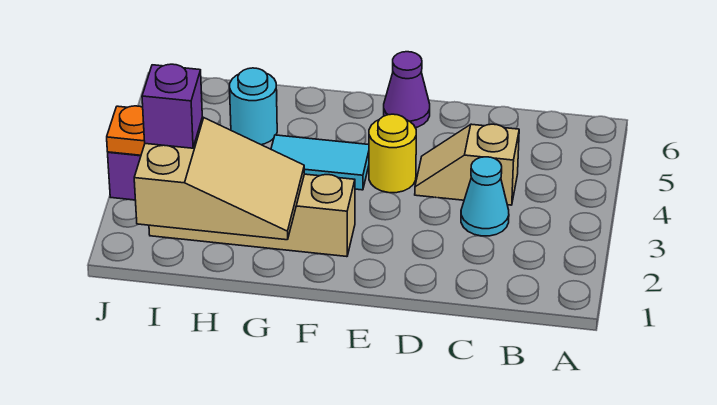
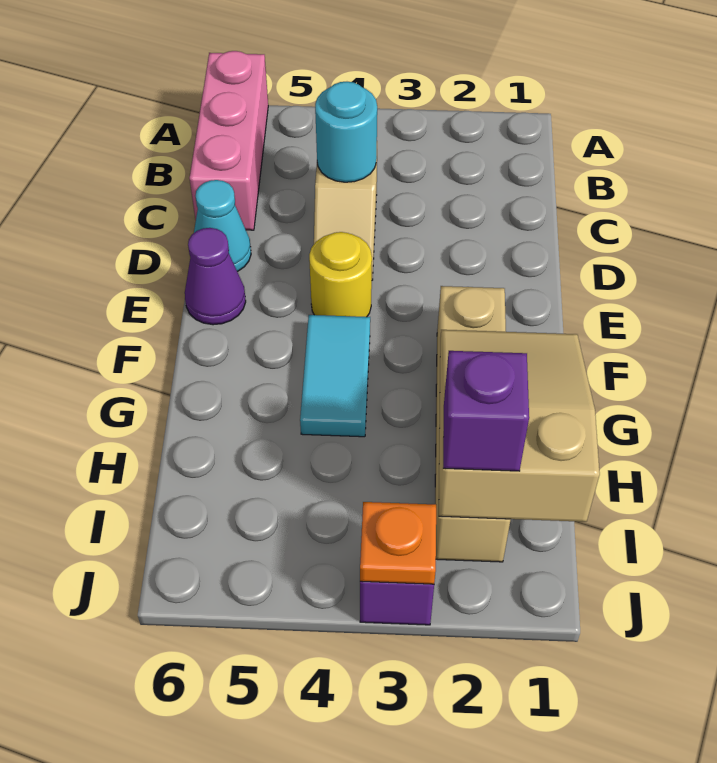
none -> pink 1x3 brick [190,51,268,230]
cyan 1x1 cone [461,157,509,236] -> cyan 1x1 cone moved to [194,180,251,272]
cyan 1x1 round brick [230,68,277,145] -> cyan 1x1 round brick moved to [315,82,377,182]

